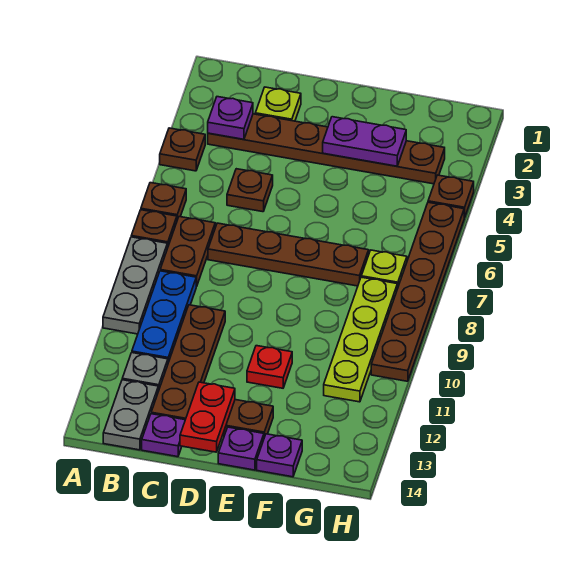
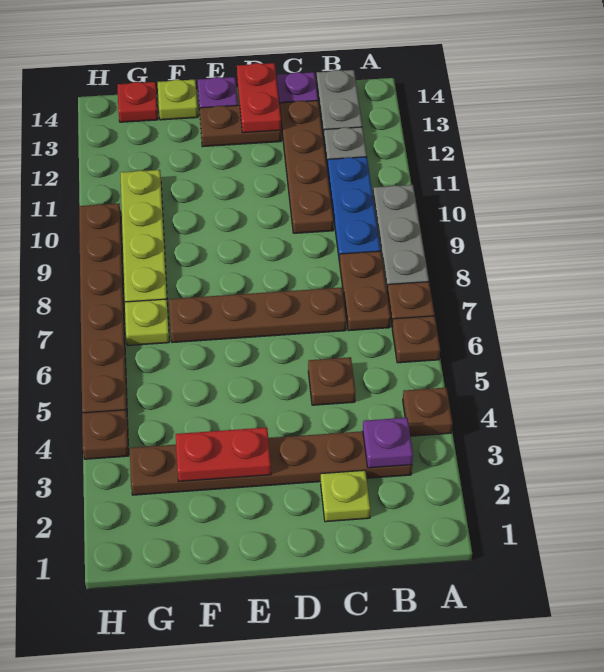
purple 1x2 plate [323,117,406,166] -> red 1x2 plate [176,427,271,481]
red 1x1 plate [247,346,292,388] -> red 1x1 plate moved to [117,82,158,122]
purple 1x1 plate [257,434,302,477] -> lime 1x1 plate [158,79,198,120]

